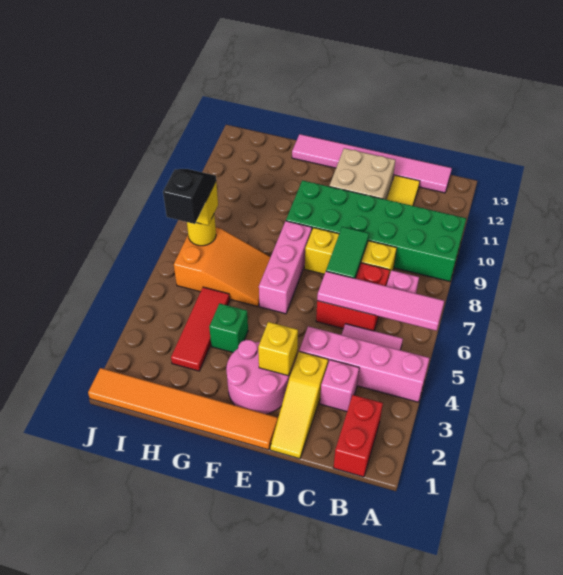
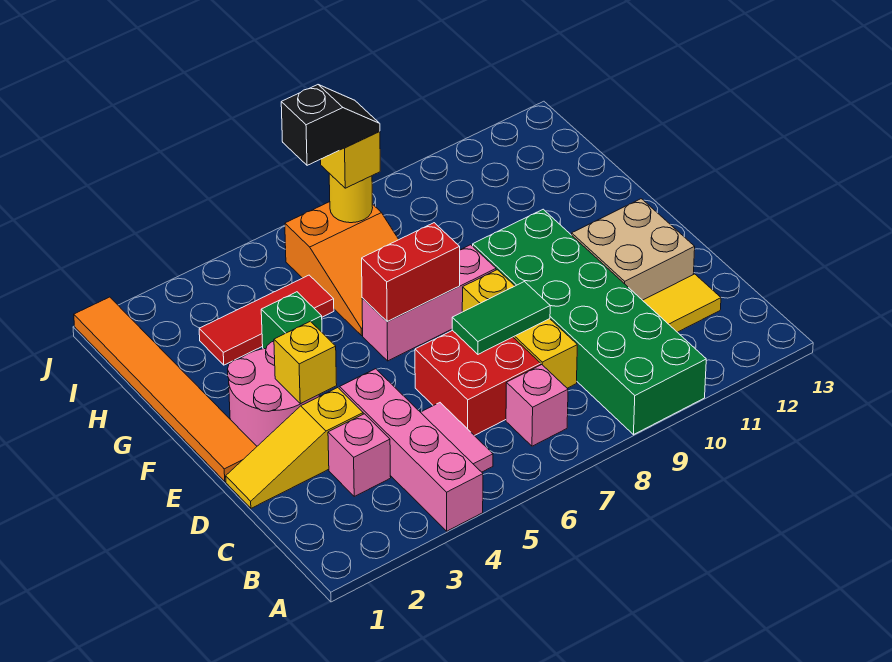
pink 1x4 tile [317,271,444,331] -> none
red 1x2 brick [333,395,383,477] -> red 1x2 brick moved to [362,223,460,322]
pink 1x6 tile [292,134,452,193] -> none

